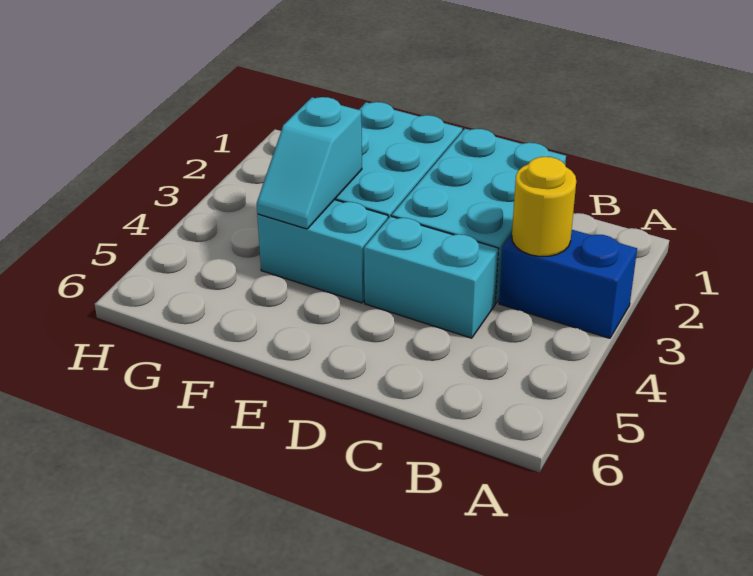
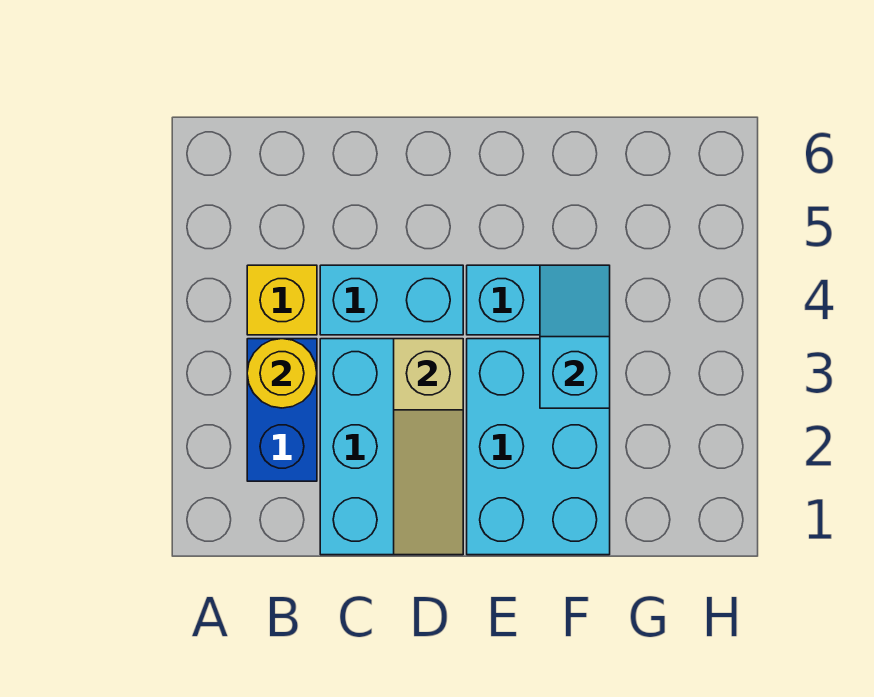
blue 1x2 brick [499,230,637,338] -> blue 1x2 brick turned to [247,339,317,481]
none -> yellow 1x1 brick [247,265,317,335]
none -> tan 1x3 slope [394,339,463,555]

